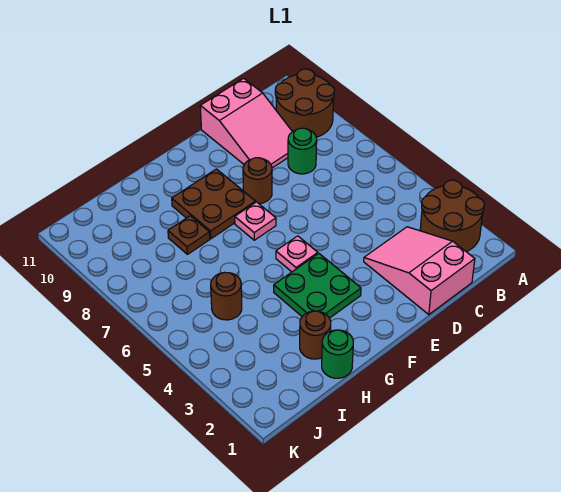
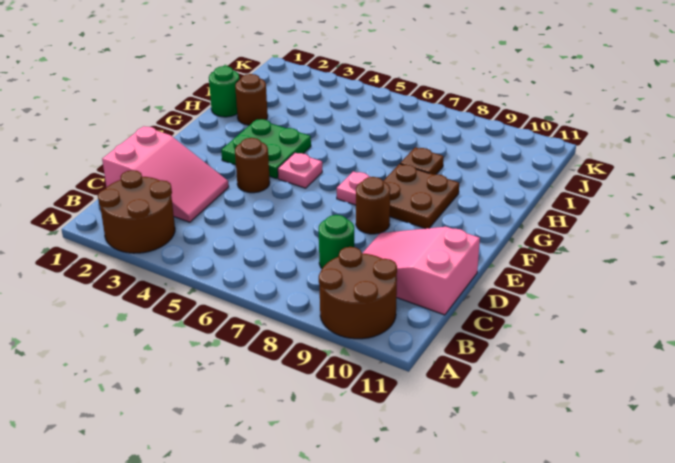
brown 1x1 round brick [211,273,242,320] -> brown 1x1 round brick moved to [235,138,270,193]

